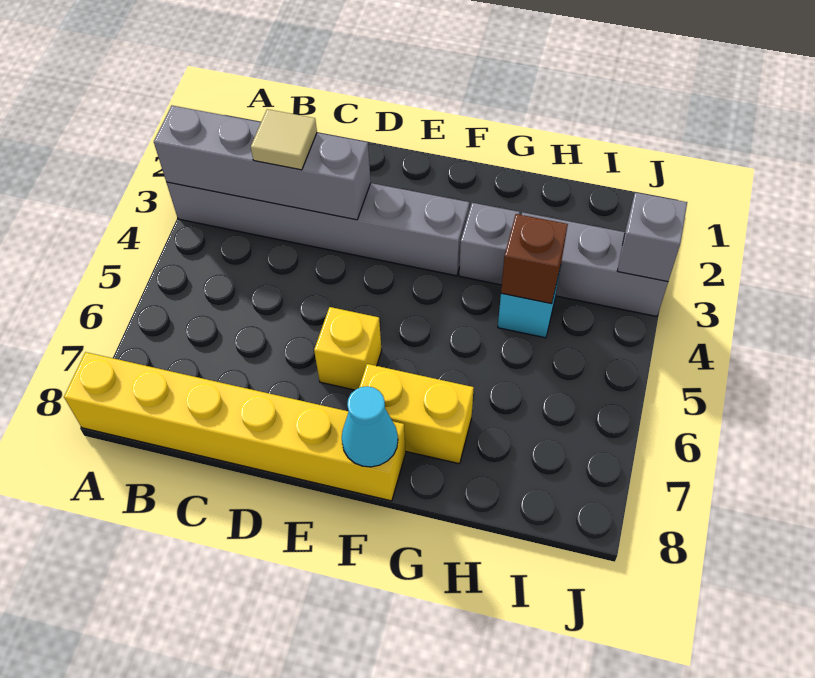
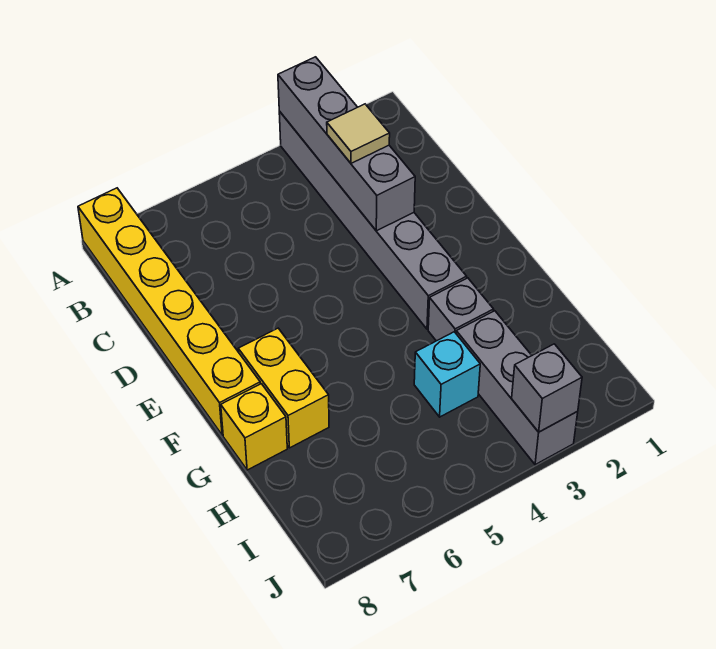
yellow 1x1 brick [314,307,382,390] -> yellow 1x1 brick moved to [221,384,287,470]
cyan 1x1 cone [342,386,398,467] -> none
brown 1x1 brick [501,214,568,304] -> none

